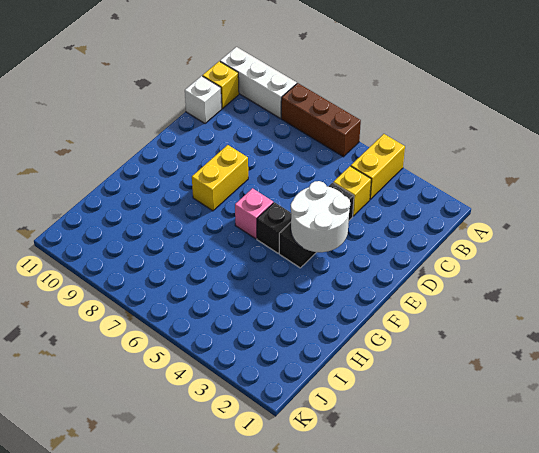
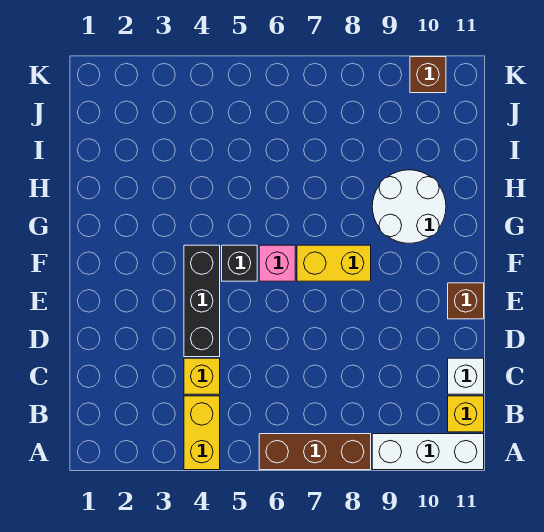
white 2x2 round brick [291,181,350,252] -> white 2x2 round brick moved to [372,170,446,243]
yellow 1x2 brick [192,145,248,211] -> yellow 1x2 brick turned to [297,245,371,281]
none -> brown 1x1 brick [448,283,484,319]
none -> brown 1x1 brick [410,57,446,93]

